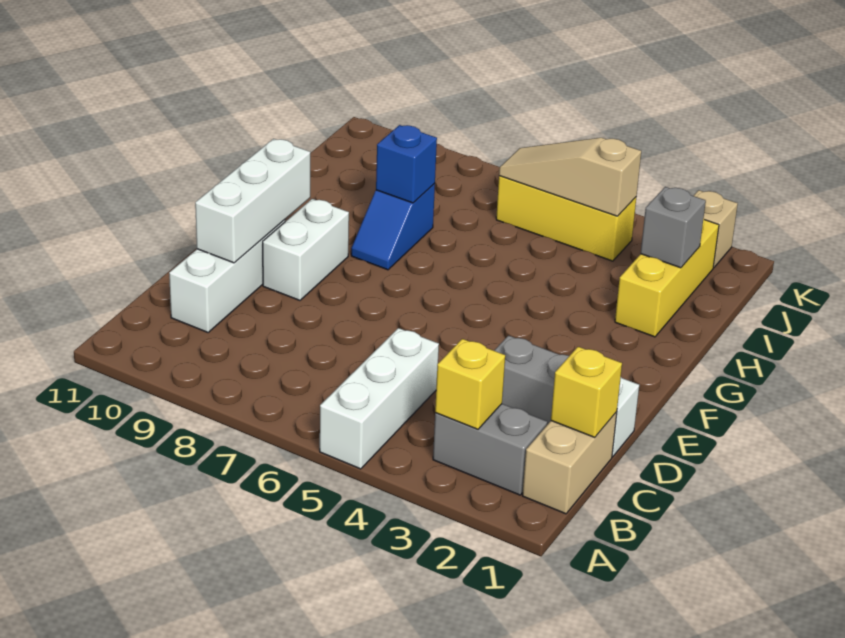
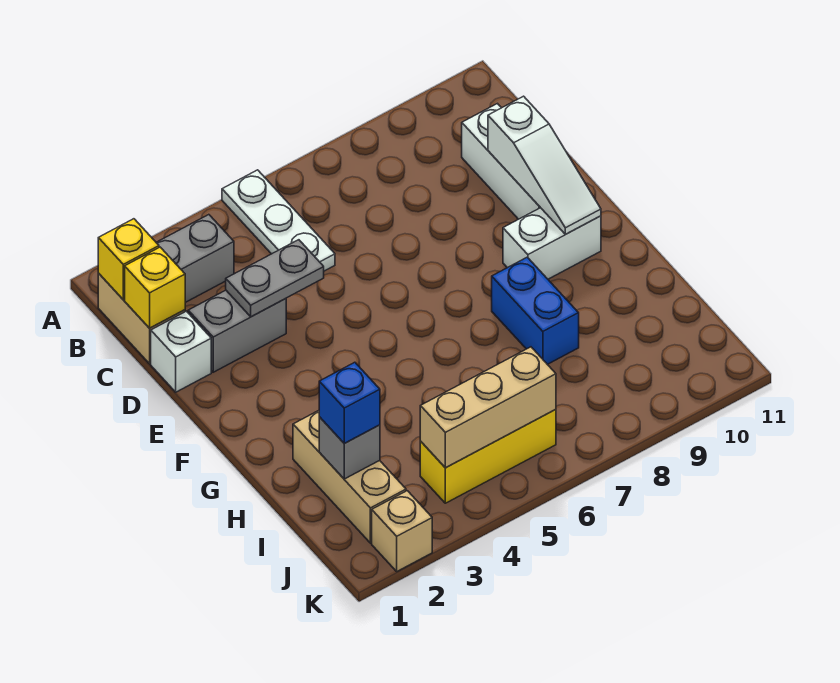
white 1x3 brick [320,328,439,469] -> white 1x3 plate [222,170,335,271]
yellow 1x1 brick [435,339,505,429] -> yellow 1x1 brick moved to [98,219,159,300]
none -> grey 1x2 plate [226,240,324,317]
white 1x3 brick [195,139,310,263] -> white 1x3 slope [488,96,601,234]
white 1x2 brick [263,199,349,300] -> white 1x2 brick turned to [503,208,601,279]
blue 1x2 slope [351,183,435,270] -> blue 1x2 brick [492,257,579,364]
yellow 1x3 brick [615,219,719,337] -> tan 1x3 brick [293,411,406,543]
blue 1x1 brick [376,125,437,203] -> blue 1x1 brick moved to [319,362,380,443]
tan 1x3 slope [499,138,641,216] -> tan 1x3 brick [420,347,556,468]

